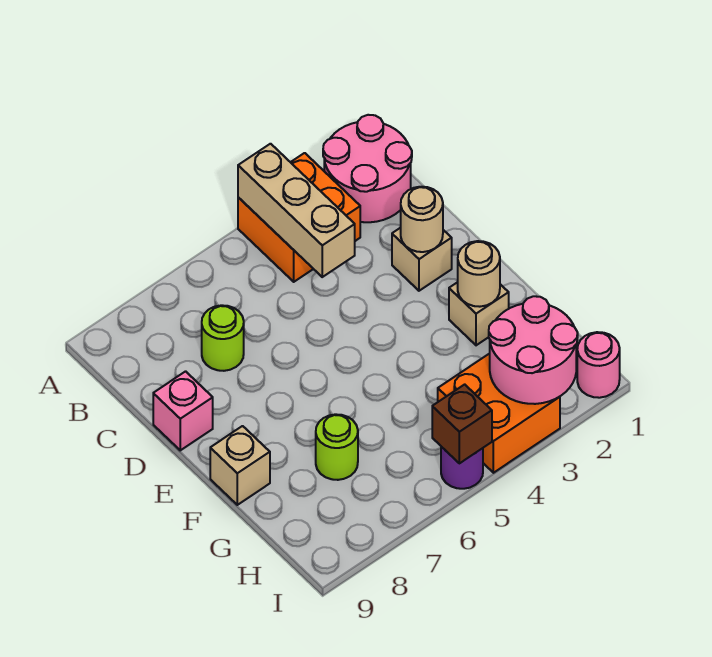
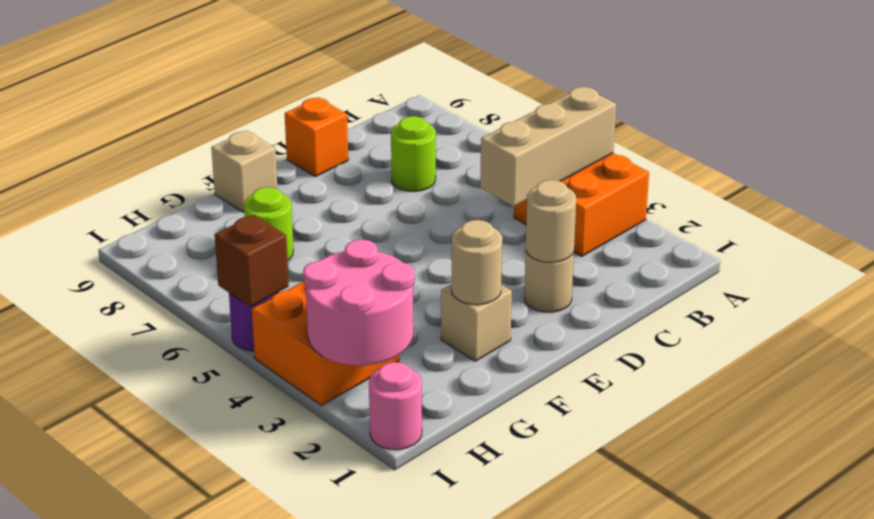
pink 2x2 round brick [323,115,412,222] -> none
tan 1x1 brick [392,228,452,291] -> tan 1x1 round brick [524,251,574,312]
pink 1x1 brick [153,371,213,450] -> orange 1x1 brick [285,98,348,177]

